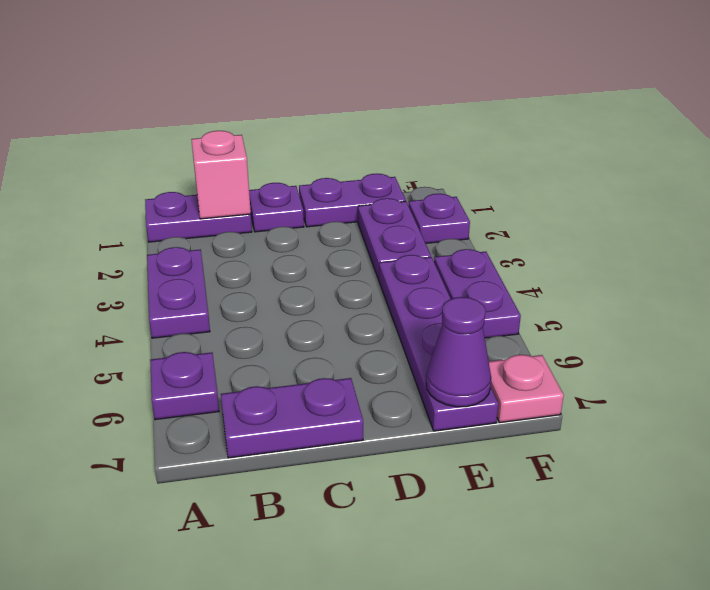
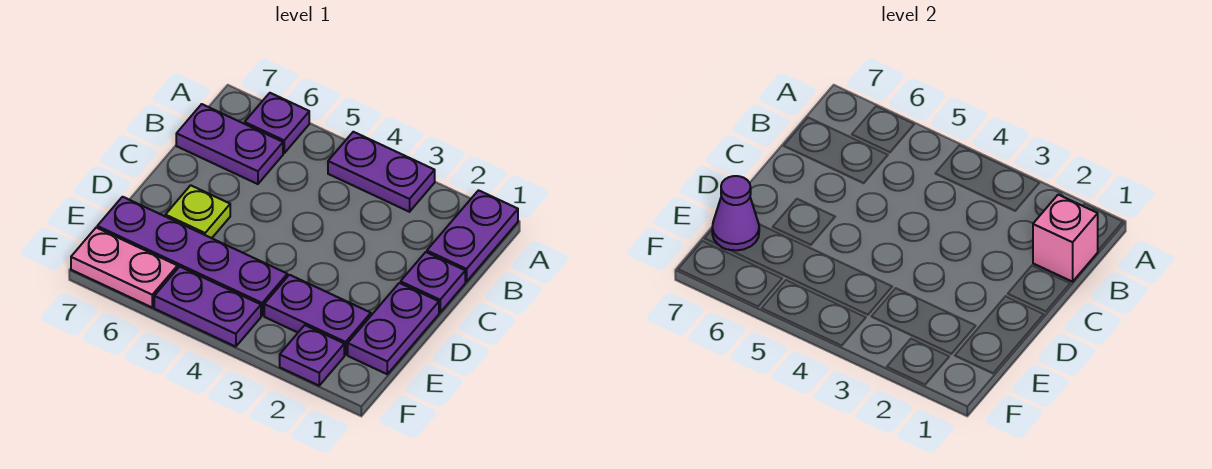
purple 1x2 plate [221,378,363,458] -> purple 1x2 plate turned to [176,104,283,184]
none -> lime 1x1 plate [165,185,230,238]
pink 1x1 plate [489,355,564,423] -> pink 1x2 plate [71,228,178,307]

